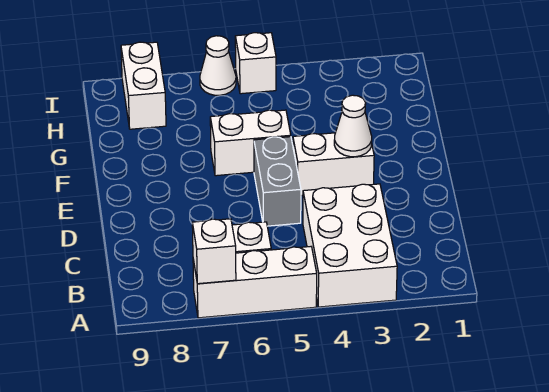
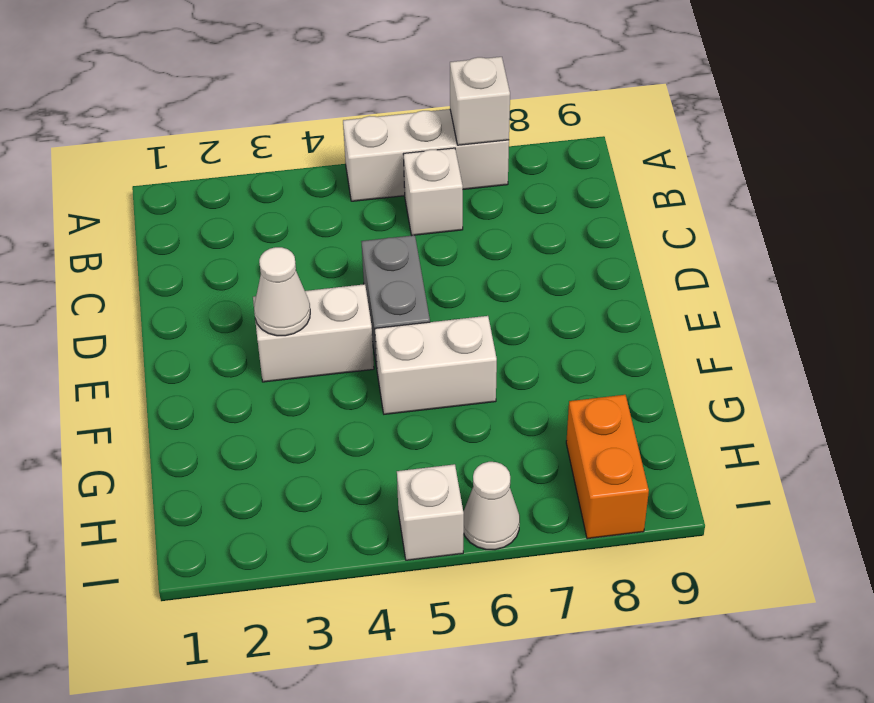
white 2x3 brick [303,184,397,307] -> none
white 1x2 brick [121,42,166,129] -> orange 1x2 brick [566,395,649,539]

